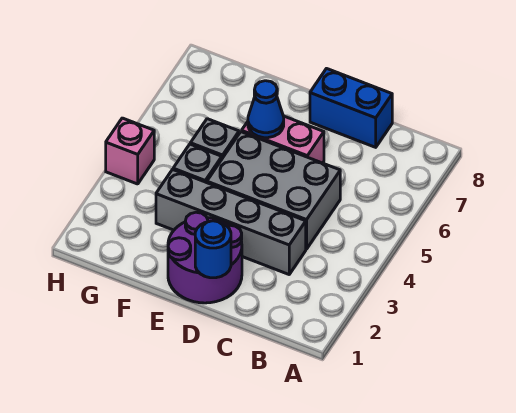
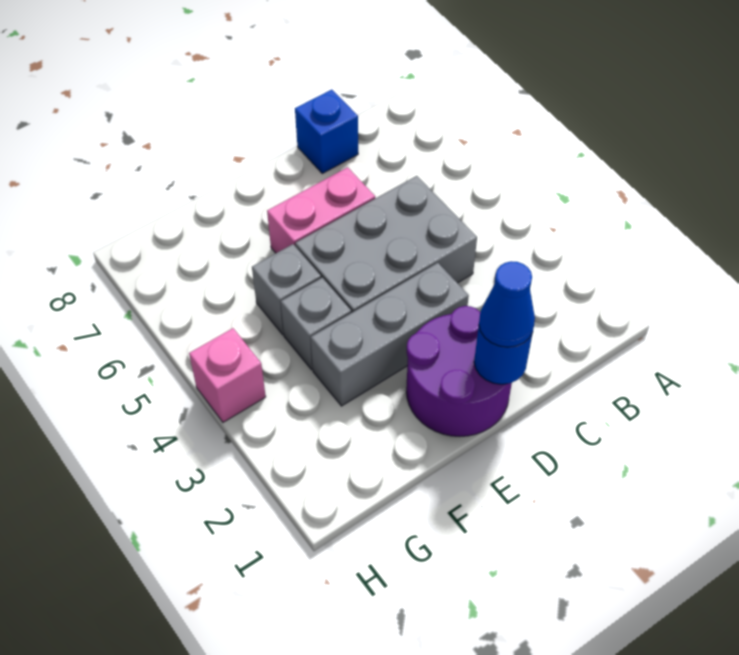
grey 1x4 brick [156,170,306,274] -> grey 1x3 brick [311,263,469,406]
blue 1x2 brick [310,69,392,147] -> blue 1x1 brick [295,90,358,173]
blue 1x1 cone [248,81,284,138] -> blue 1x1 cone moved to [479,261,535,347]

